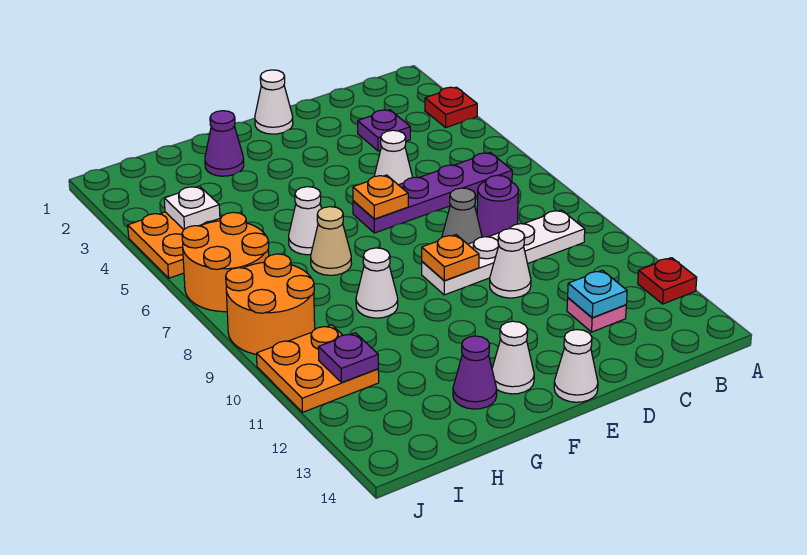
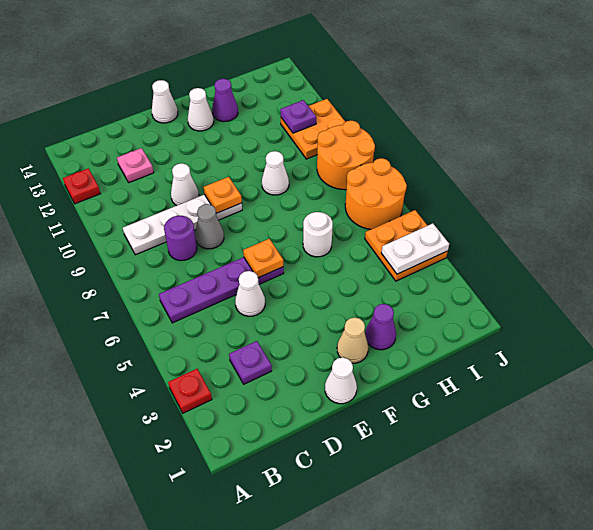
cyan 1x1 plate [568,270,627,318] -> none
white 1x1 cone [289,187,322,255] -> white 1x1 round brick [303,212,333,257]
tan 1x1 cone [311,207,351,275] -> tan 1x1 cone moved to [337,317,368,363]
white 1x1 plate [164,186,220,230] -> white 1x2 plate [381,223,449,274]

